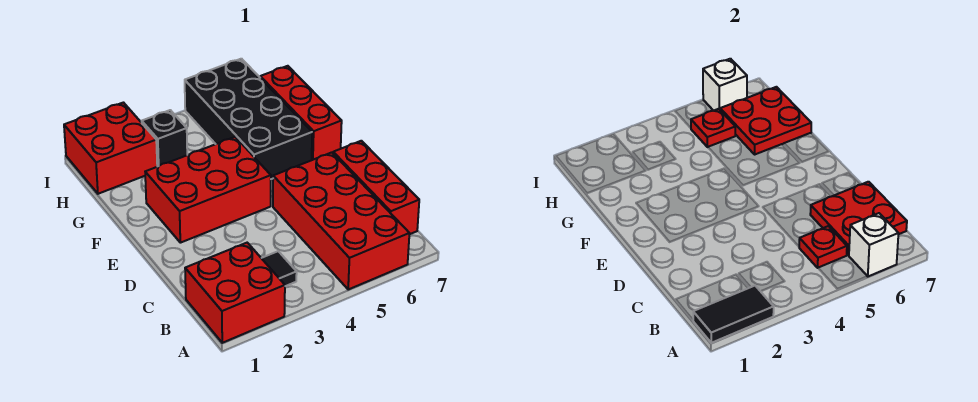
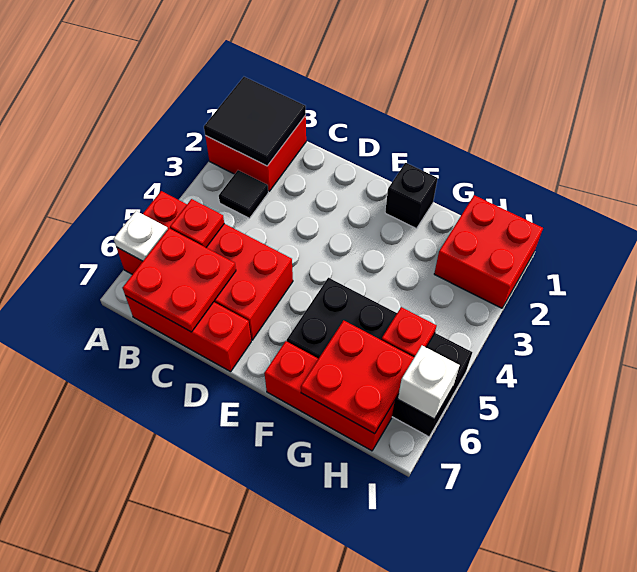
black 1x2 tile [693,286,774,343] -> black 2x2 tile [204,77,306,166]
white 1x1 brick [849,213,898,276] -> white 1x1 plate [113,211,168,261]
red 2x3 brick [145,137,271,243] -> none
black 1x1 brick [142,110,187,167] -> black 1x1 brick moved to [385,163,438,228]

